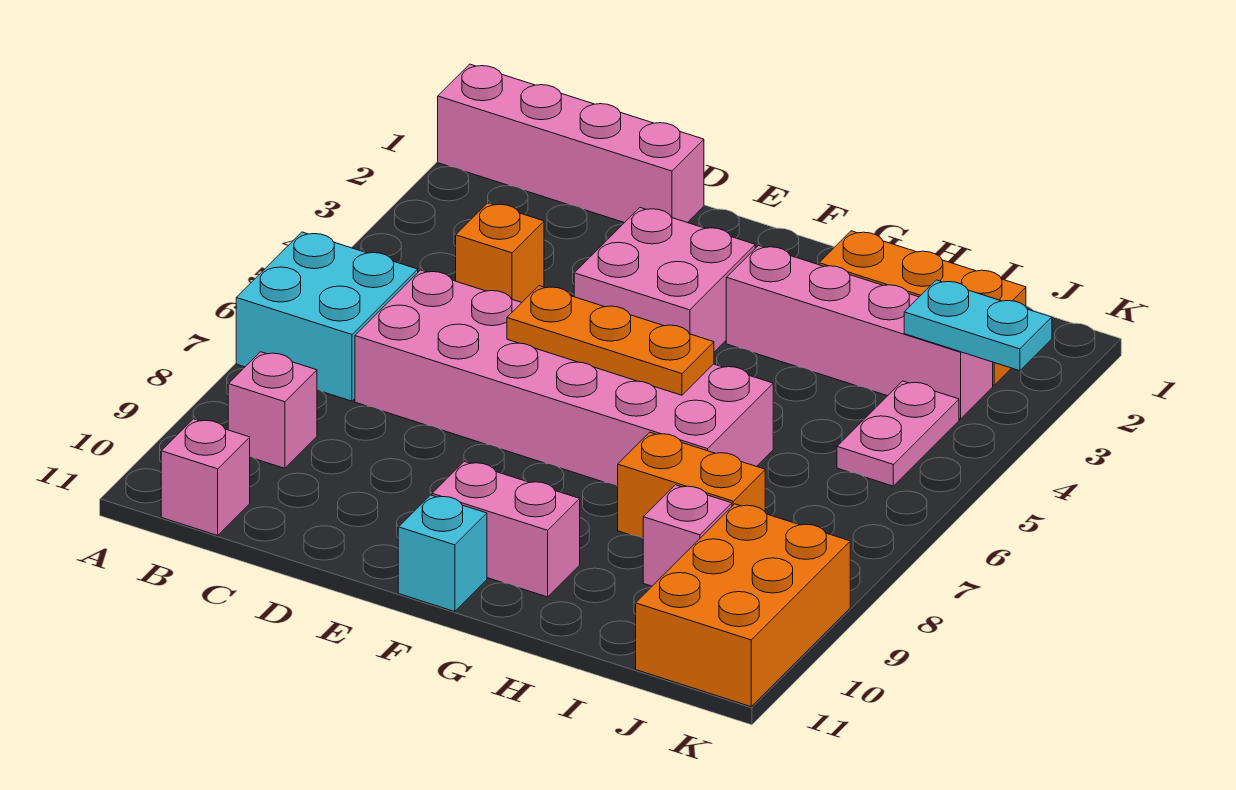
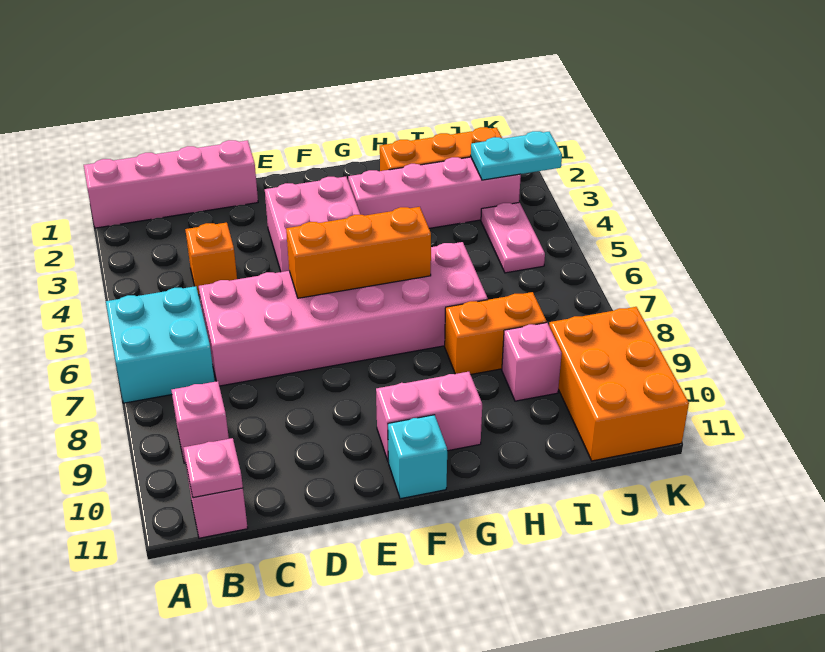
none -> pink 1x1 plate [183,438,243,498]
orange 1x3 plate [507,286,714,395] -> orange 1x3 brick [286,207,431,298]

